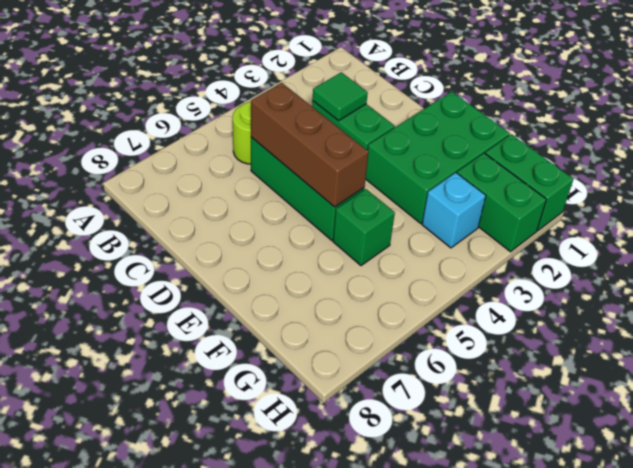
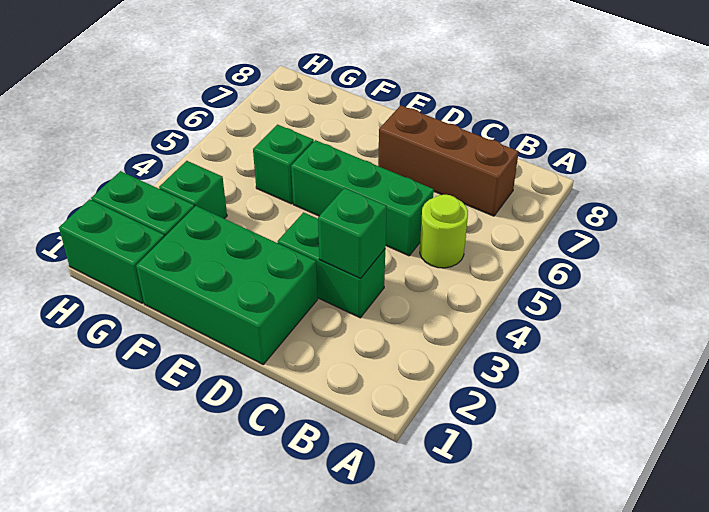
green 1x1 tile [313,72,368,120] -> green 1x1 brick [318,188,387,278]
brown 1x3 brick [251,83,369,207] -> brown 1x3 brick moved to [378,105,519,216]
green 2x3 brick [366,91,510,223] -> green 2x3 brick turned to [136,206,317,364]
cyan 1x1 brick [422,173,486,248] -> green 1x1 brick [159,161,227,219]

